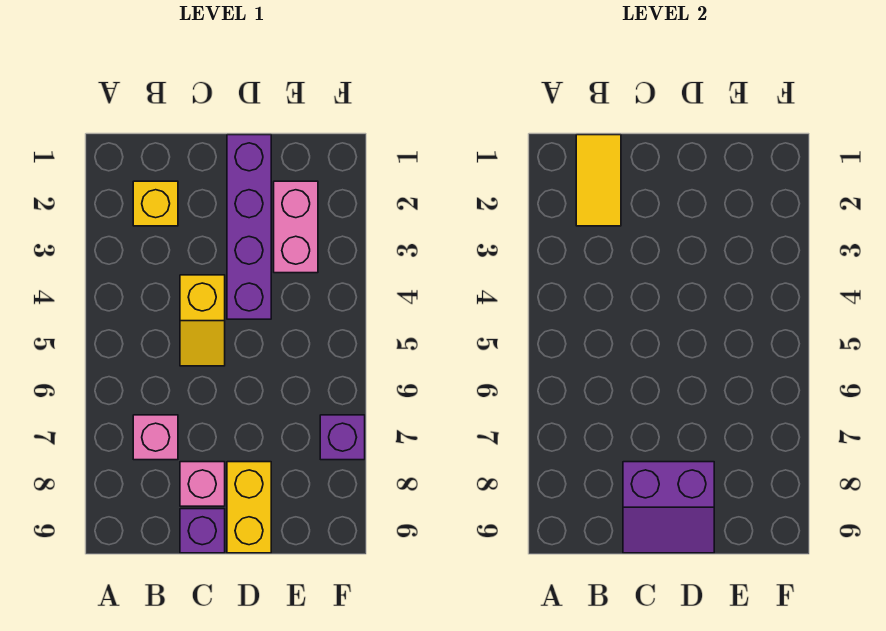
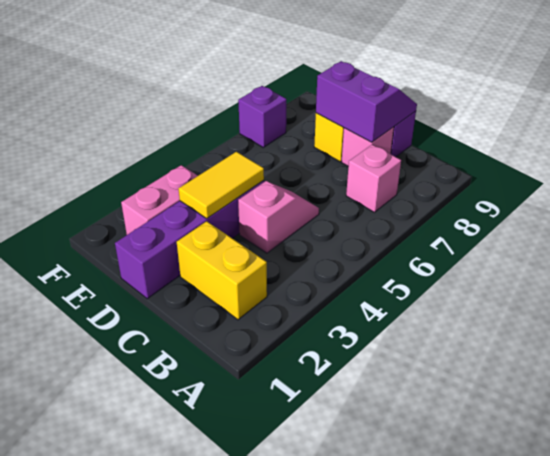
yellow 1x2 tile [576,135,621,226] -> yellow 1x2 tile moved to [179,152,264,218]
yellow 1x1 brick [133,181,178,226] -> yellow 1x2 brick [177,221,267,320]
yellow 1x2 slope [180,275,225,366] -> pink 1x2 slope [238,181,319,253]

